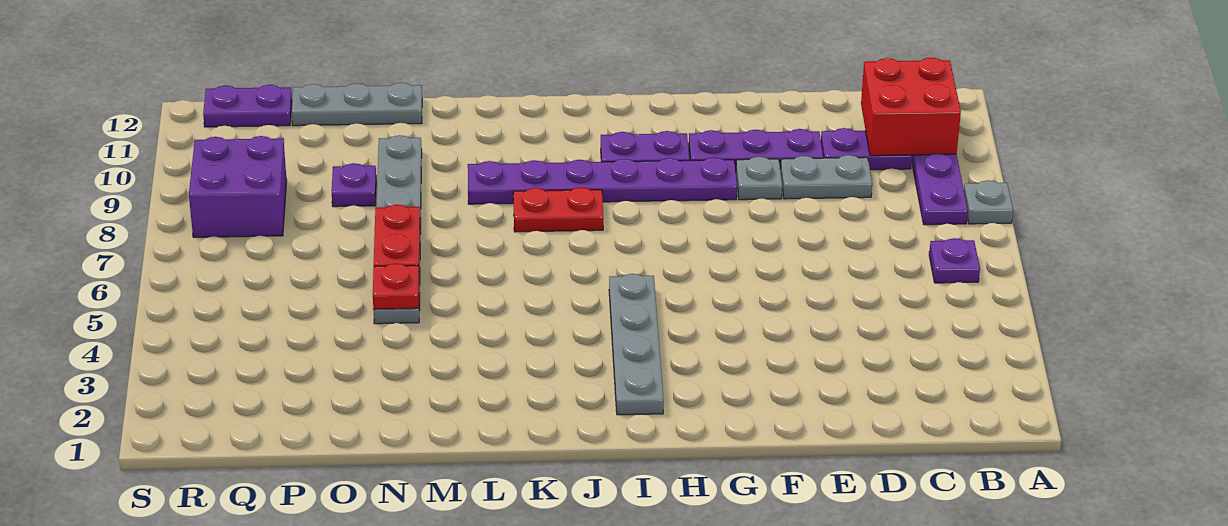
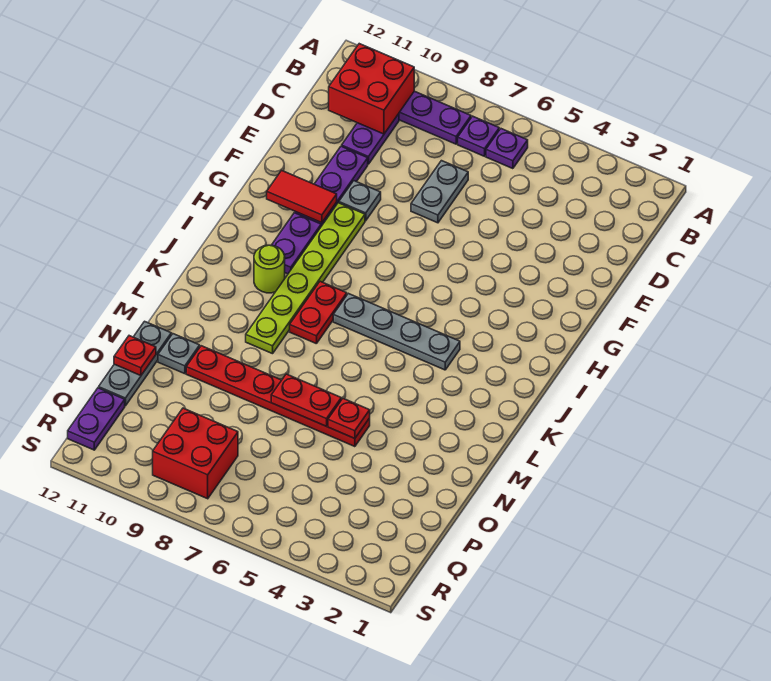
grey 1x1 plate [964,180,1013,224] -> grey 1x1 plate moved to [158,334,200,374]
grey 1x2 plate [780,155,872,199] -> grey 1x2 plate moved to [411,161,468,223]
purple 1x6 plate [468,157,737,204] -> lime 1x6 plate [246,203,365,354]
none -> red 1x2 tile [267,170,337,223]
grey 1x4 plate [609,274,664,415] -> grey 1x4 plate moved to [333,293,460,370]
none -> lime 1x1 round brick [254,245,285,293]
grey 1x6 plate [373,135,422,324] -> red 1x6 plate [186,346,370,447]
purple 1x1 plate [332,163,376,207] -> purple 1x1 plate moved to [458,116,499,156]
none -> red 1x1 plate [114,336,156,376]
purple 2x2 brick [189,136,287,237] -> red 2x2 brick [153,408,238,499]

